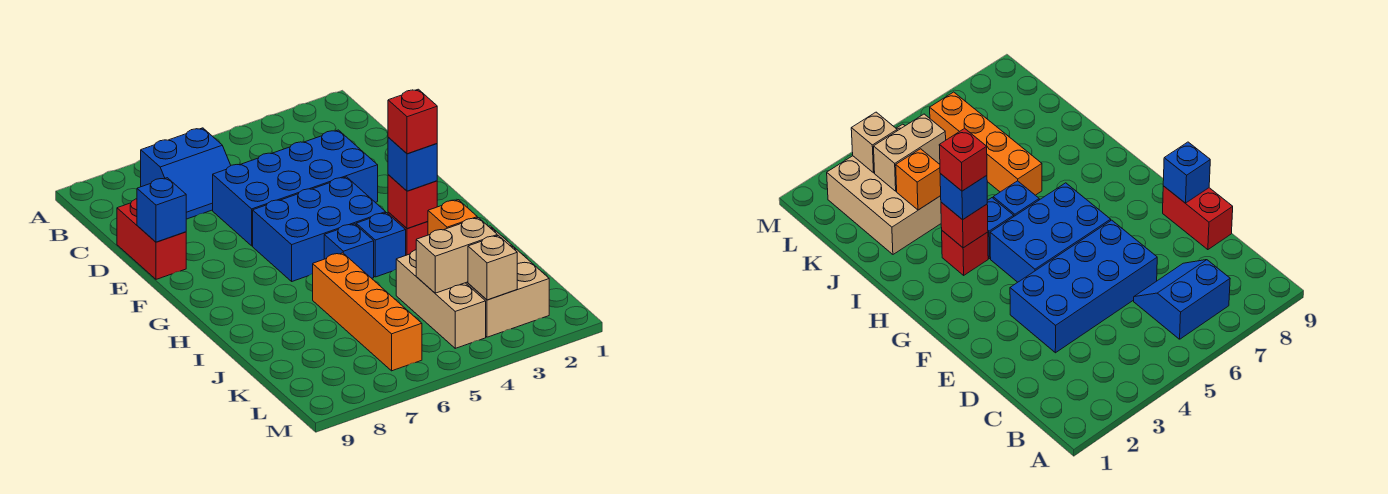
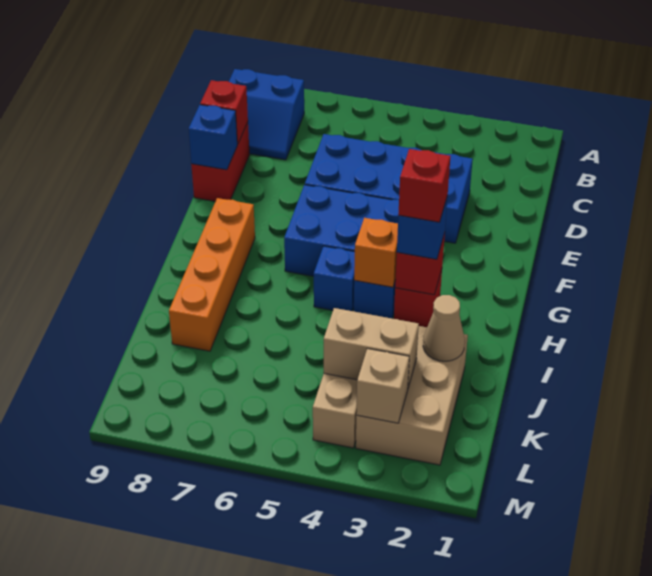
blue 2x2 slope [141,128,231,219] -> blue 2x2 slope moved to [229,69,304,160]
none -> red 1x1 brick [200,80,248,144]
orange 1x4 brick [313,253,422,371] -> orange 1x4 brick moved to [169,198,255,351]
none -> tan 1x1 cone [423,295,465,361]
orange 1x1 brick [428,200,478,235] -> orange 1x1 brick moved to [354,218,398,287]

